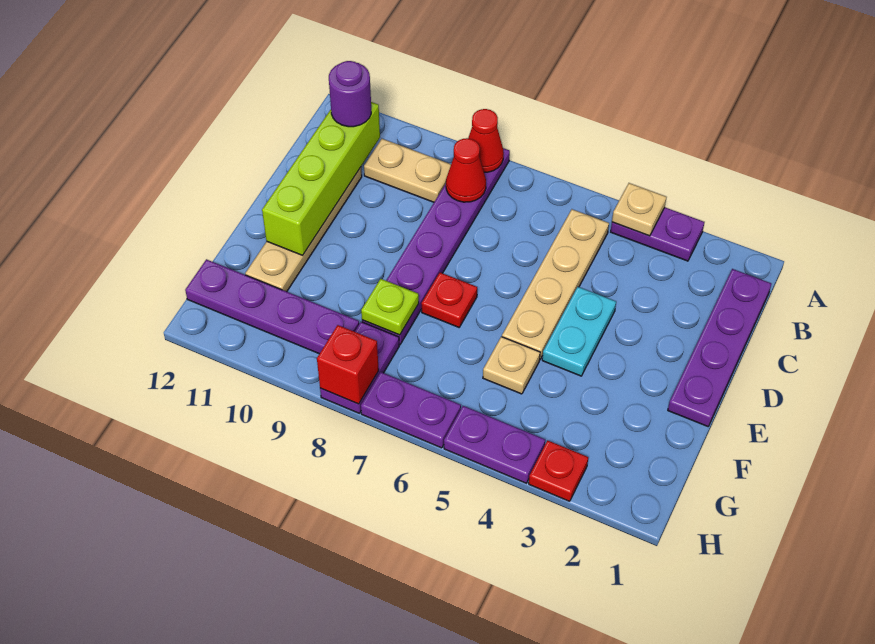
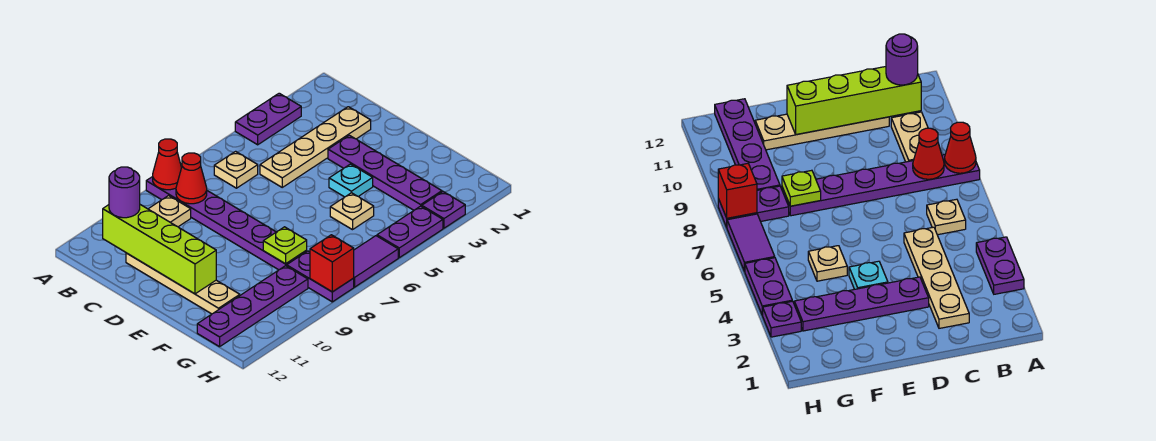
tan 1x1 plate [612,183,666,236] -> tan 1x1 plate moved to [214,151,258,188]
purple 1x4 plate [668,269,771,426] -> purple 1x4 plate moved to [328,135,442,210]
tan 1x4 plate [502,209,609,359] -> tan 1x4 plate turned to [260,107,371,187]
cyan 1x2 plate [542,287,616,376] -> cyan 1x1 plate [329,164,373,197]
red 1x1 plate [421,273,477,327] -> none
red 1x1 plate [529,441,588,501] -> purple 1x1 plate [422,192,465,228]
purple 1x2 plate [361,372,461,448] -> purple 1x2 tile [353,236,398,287]

